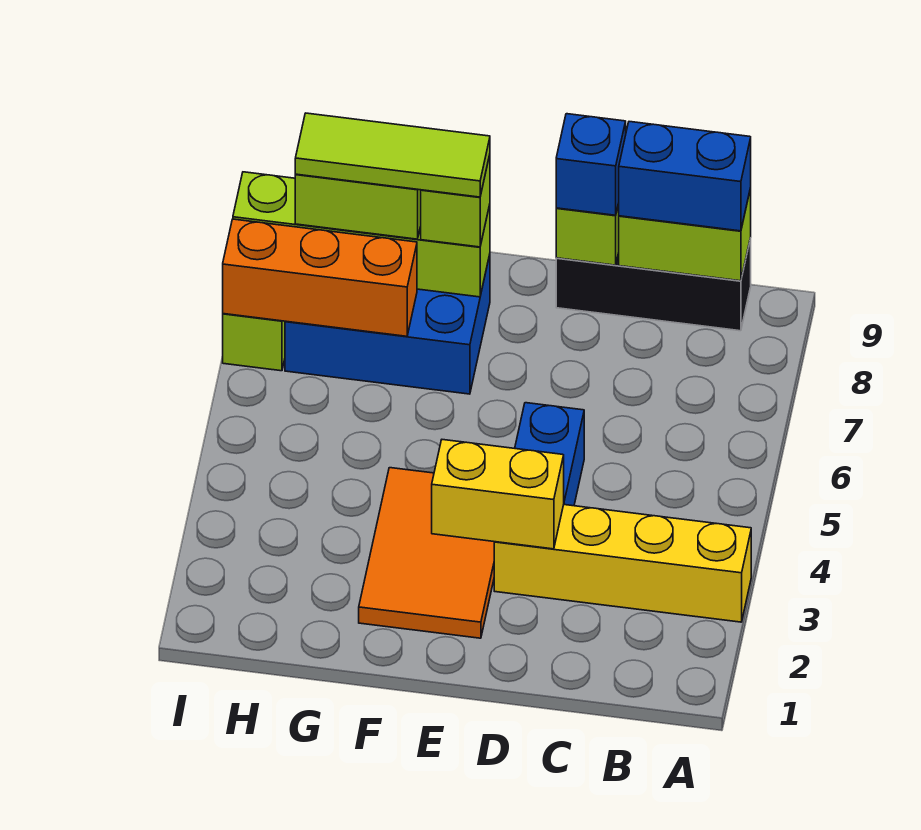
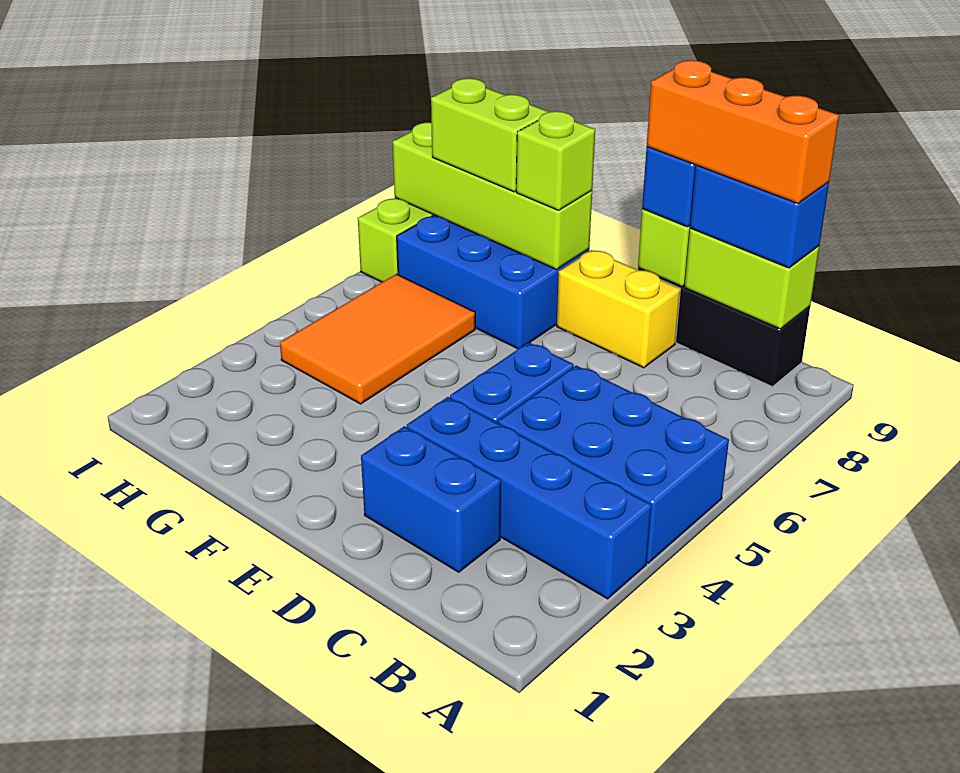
yellow 1x4 brick [494,505,751,622] -> blue 1x4 brick [407,397,652,599]
none -> blue 2x3 brick [498,365,729,563]
none -> blue 1x2 brick [361,426,501,572]
yellow 1x2 brick [432,440,564,549] -> yellow 1x2 brick moved to [557,250,680,368]
orange 2x3 tile [359,468,494,638] -> orange 2x3 tile moved to [280,274,475,404]
lime 1x3 tile [295,113,490,197] -> none
orange 1x3 brick [223,219,417,336] -> orange 1x3 brick moved to [647,60,839,204]

